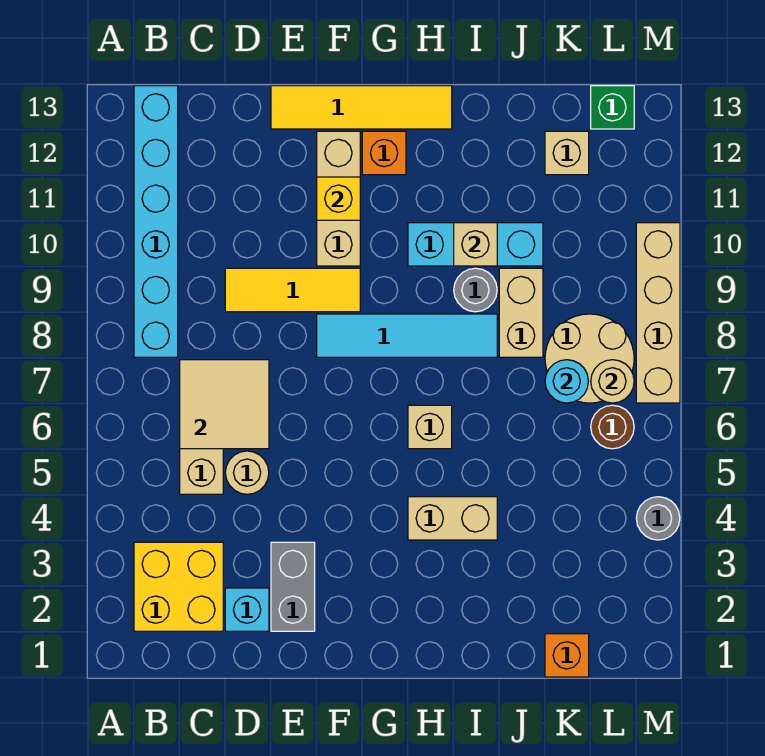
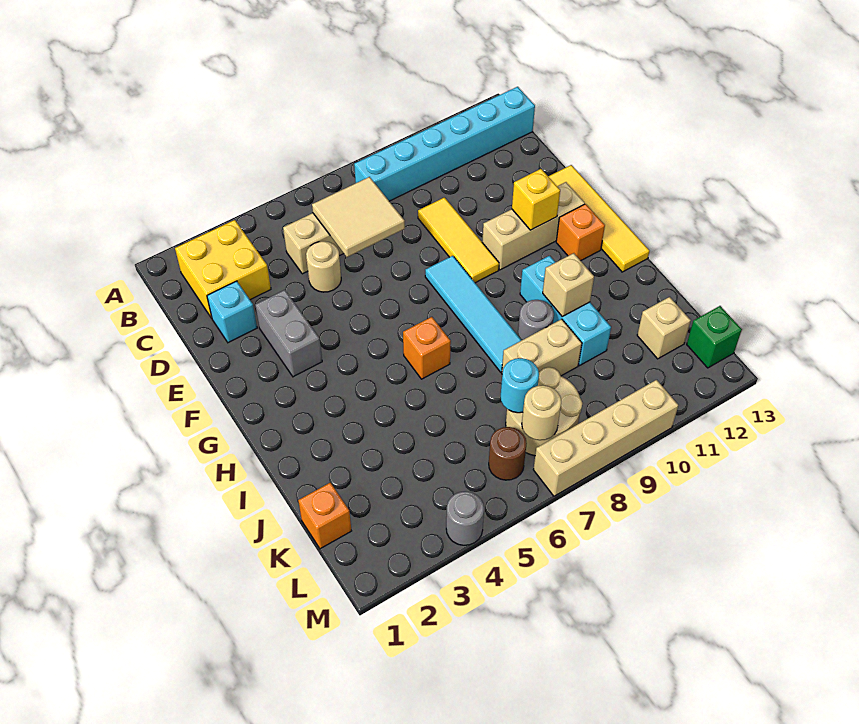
grey 1x2 brick [271,542,315,631] -> grey 1x2 brick turned to [255,290,322,377]
tan 1x2 brick [408,497,497,540] -> none
tan 1x1 brick [408,405,452,449] -> orange 1x1 brick [403,317,451,379]

